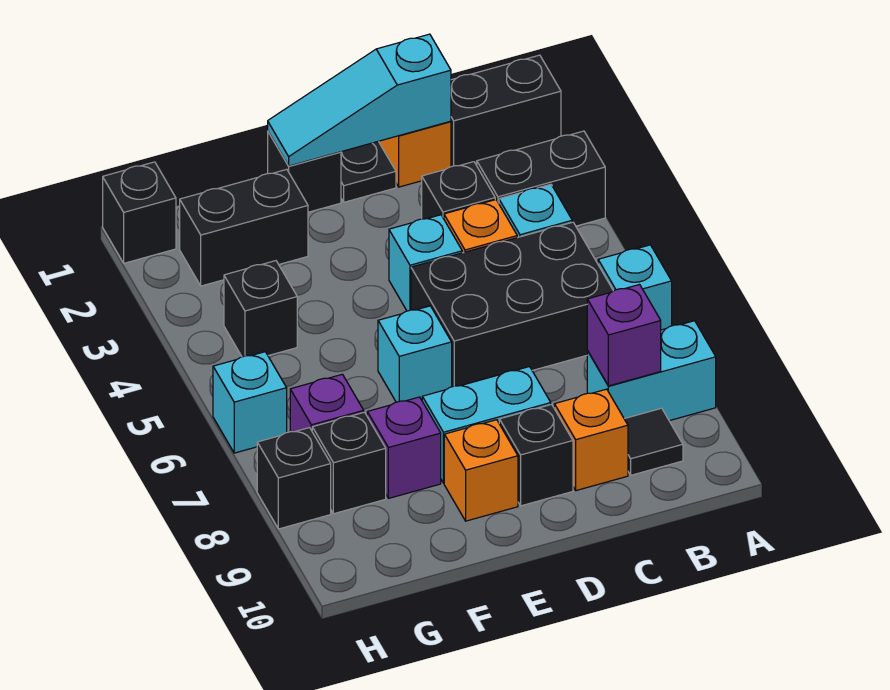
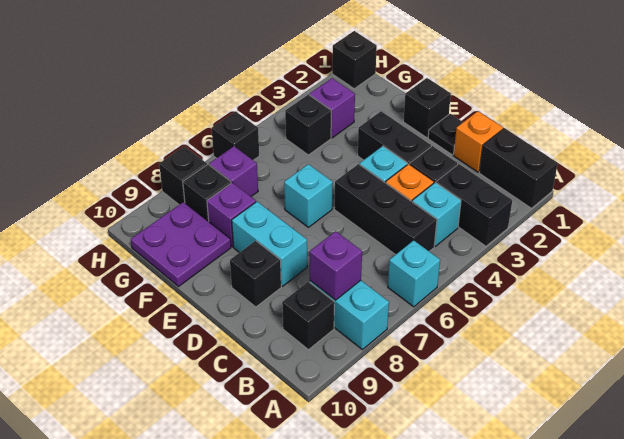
black 2x3 brick [411,222,613,387] -> black 1x3 brick [334,164,437,255]
black 1x1 tile [625,408,683,475] -> black 1x1 brick [282,282,334,350]
cyan 1x3 slope [268,34,451,166] -> none
orange 1x1 brick [554,389,628,491] -> none
orange 1x1 brick [444,420,518,521] -> none
black 1x2 brick [180,169,308,286] -> black 1x2 brick moved to [358,111,431,165]
none -> purple 2x2 plate [131,202,231,287]
none -> purple 1x1 brick [310,78,355,138]
cyan 1x1 brick [213,352,287,453] -> black 1x1 brick [212,111,259,160]

